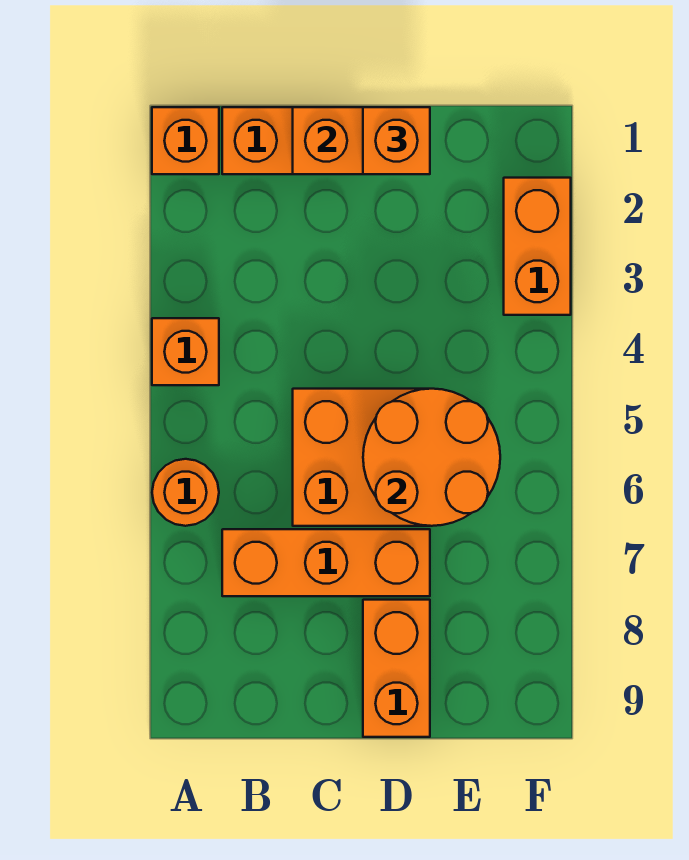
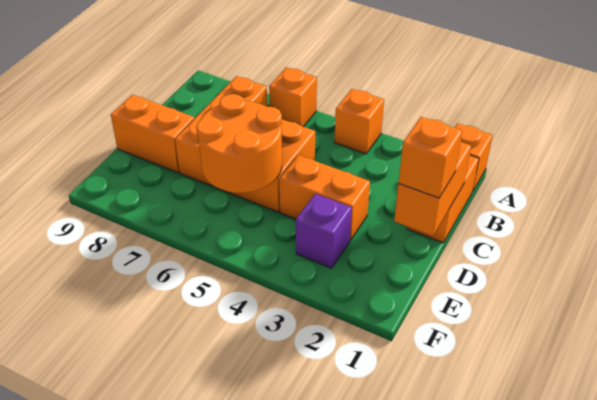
orange 1x1 round brick [152,459,219,526] -> orange 1x1 brick [269,67,317,127]
none -> purple 1x1 brick [296,194,352,268]
orange 1x2 brick [504,178,571,315] -> orange 1x2 brick moved to [279,155,370,240]

